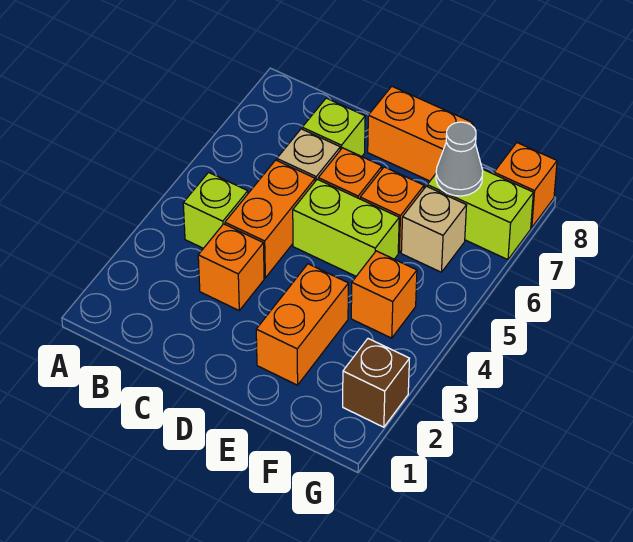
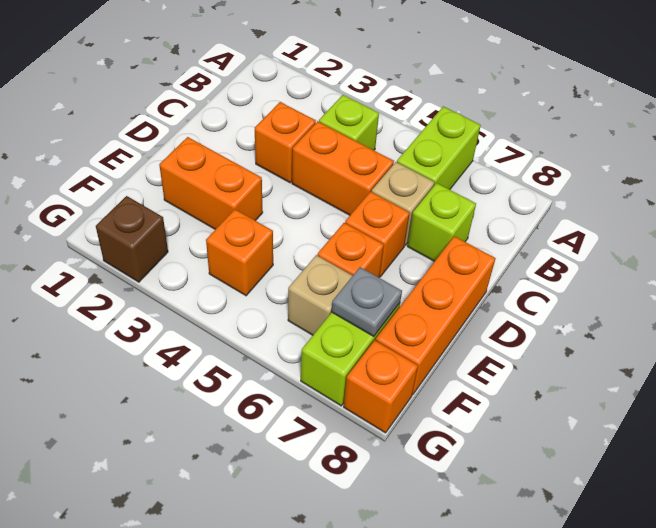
lime 1x2 brick [293,179,399,276] -> lime 1x2 brick moved to [397,106,481,190]
orange 1x2 brick [368,86,473,181] -> orange 1x3 brick [376,236,496,395]
grey 1x1 cone [436,122,483,196] -> grey 1x1 plate [332,267,402,337]

